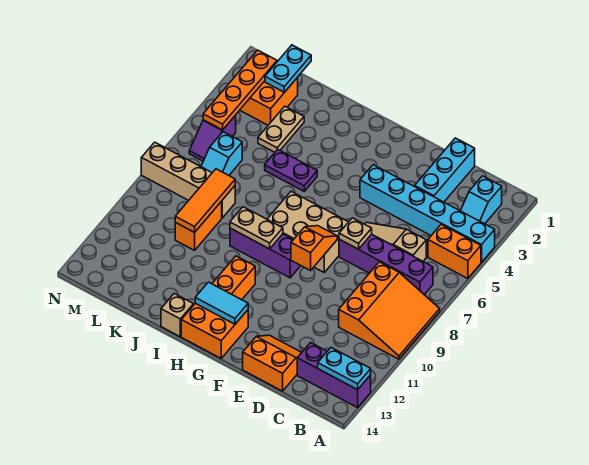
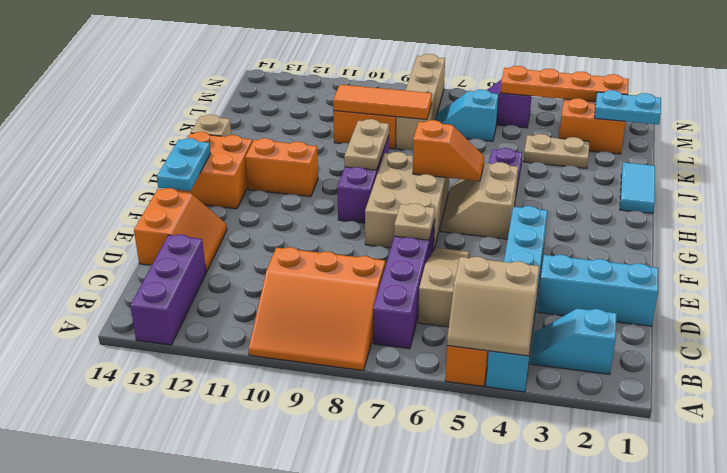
none -> tan 2x2 slope [447,257,539,356]
cyan 1x2 plate [318,348,371,390] -> cyan 1x2 plate moved to [157,138,211,191]
orange 1x2 slope [291,226,337,271] -> orange 1x2 slope moved to [413,120,484,181]
none -> tan 2x2 slope [441,162,518,239]
cyan 1x2 tile [195,282,248,324] -> cyan 1x2 tile moved to [620,162,655,214]

